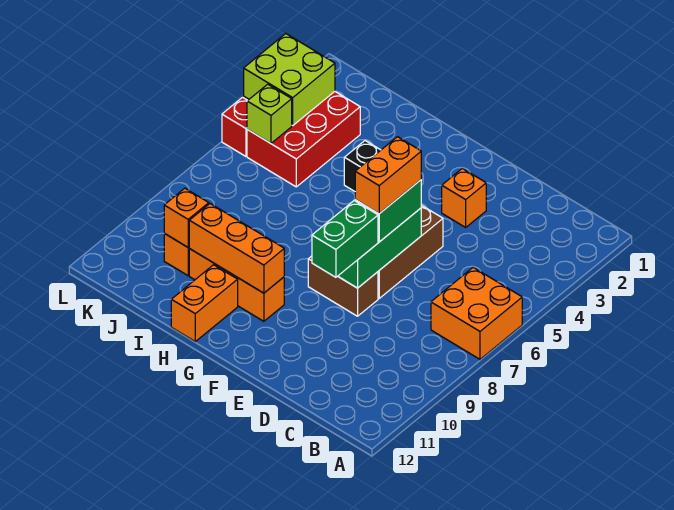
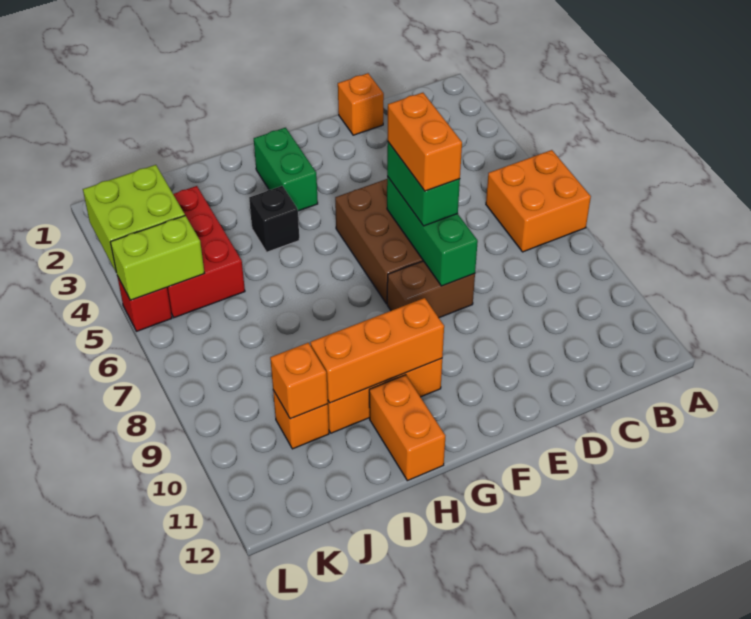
orange 1x1 brick [442,168,486,227] -> orange 1x1 brick moved to [338,73,384,135]
green 1x2 brick [312,201,378,277] -> green 1x2 brick moved to [254,128,318,211]
lime 1x1 brick [247,84,292,143] -> lime 1x2 brick [111,216,205,300]

